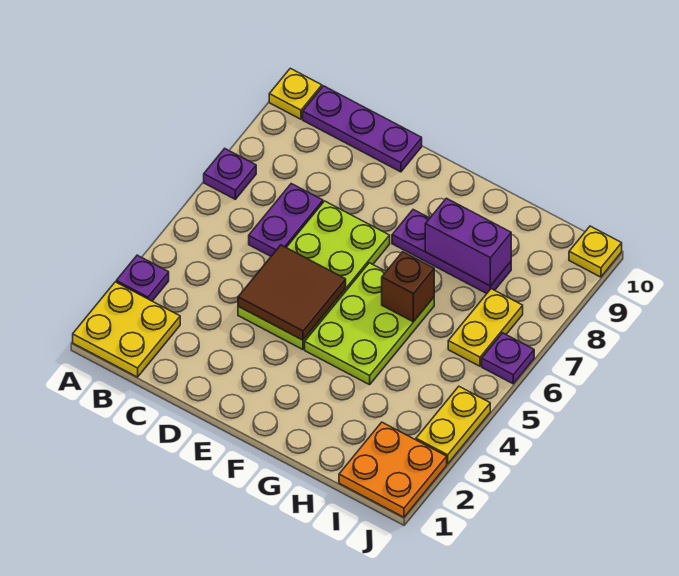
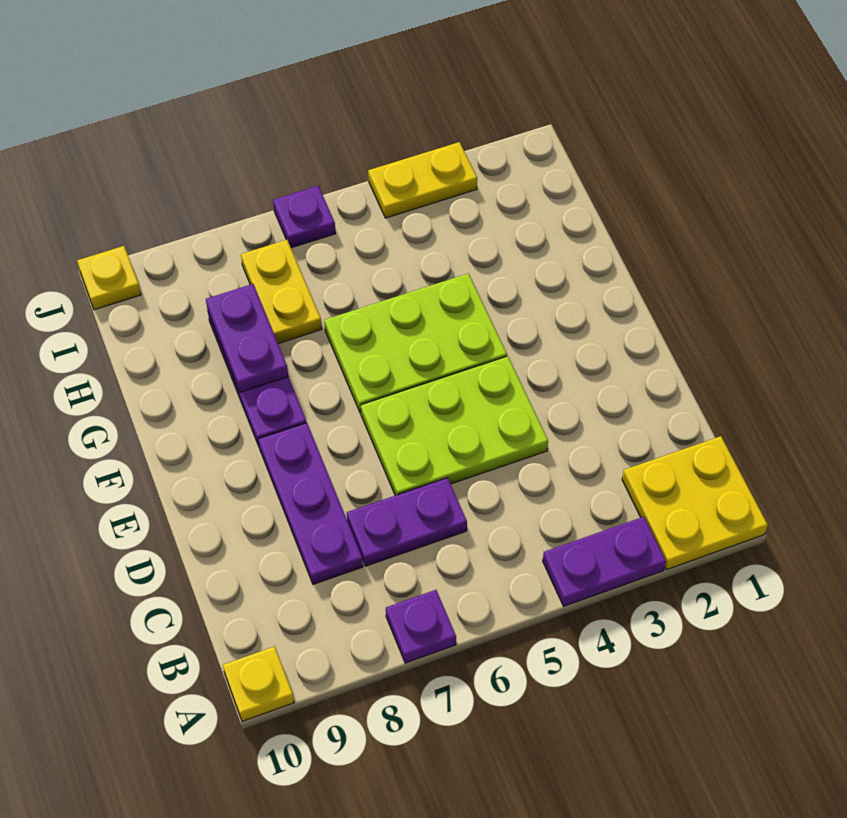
purple 1x1 plate [116,255,169,301] -> purple 1x2 plate [543,517,666,606]
purple 1x3 plate [303,86,422,172] -> purple 1x3 plate moved to [258,423,363,584]
lime 2x4 plate [238,201,390,350] -> lime 2x3 plate [361,356,548,496]
brown 2x2 tile [238,245,346,340] -> none
brown 1x1 brick [382,252,434,322] -> none
purple 1x2 brick [425,198,511,286] -> purple 1x2 plate [206,284,288,392]
orange 2x2 plate [339,422,447,517] -> none
yellow 1x2 plate [448,289,523,366] -> yellow 1x2 plate turned to [241,240,322,344]

